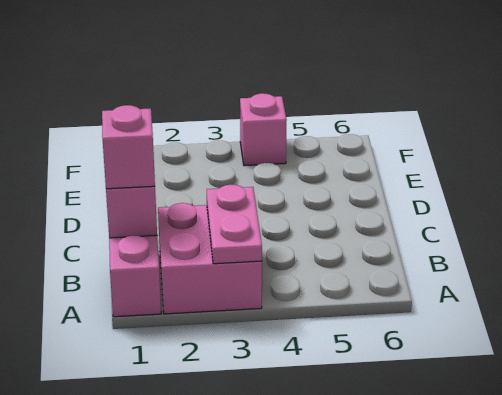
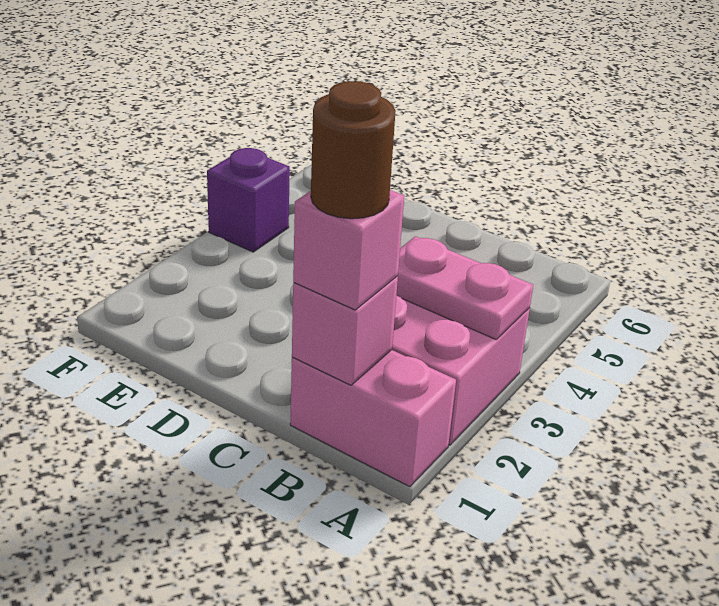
none -> brown 1x1 round brick [311,81,395,219]
pink 1x1 brick [240,93,287,166] -> purple 1x1 brick [207,148,290,252]

